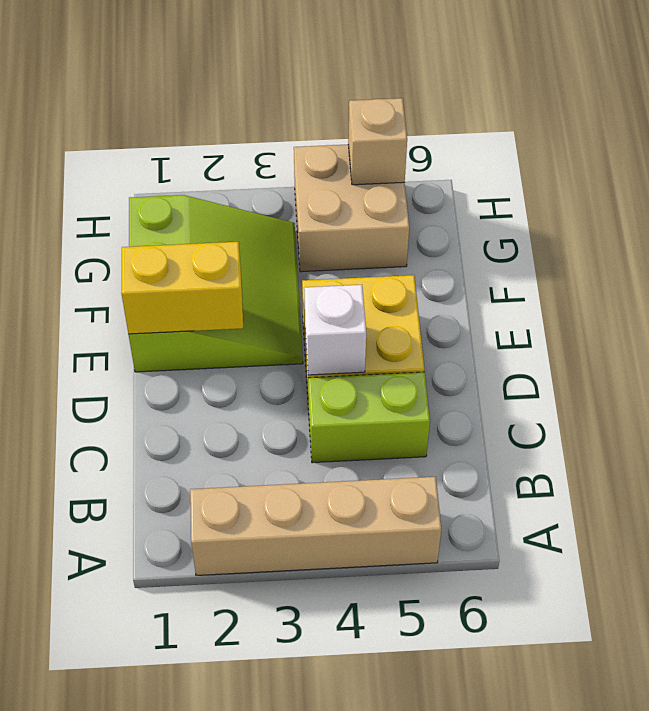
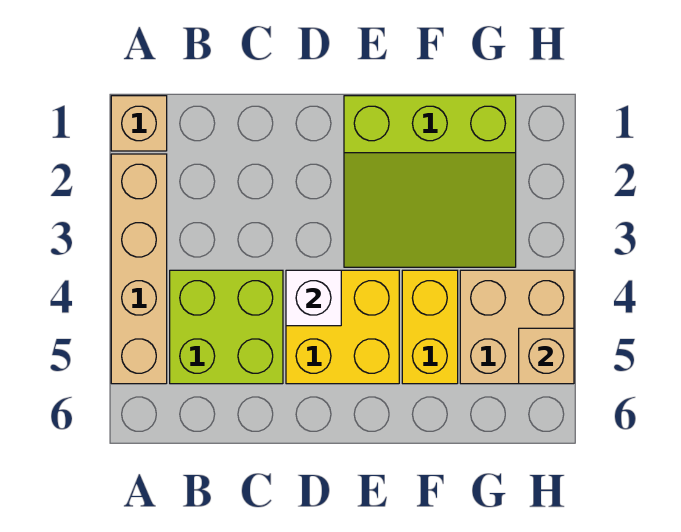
none -> tan 1x1 brick [111,96,167,151]
lime 1x2 brick [308,372,430,463] -> lime 2x2 brick [170,270,283,384]
yellow 1x2 brick [121,242,243,334] -> yellow 1x2 brick moved to [402,270,458,384]

